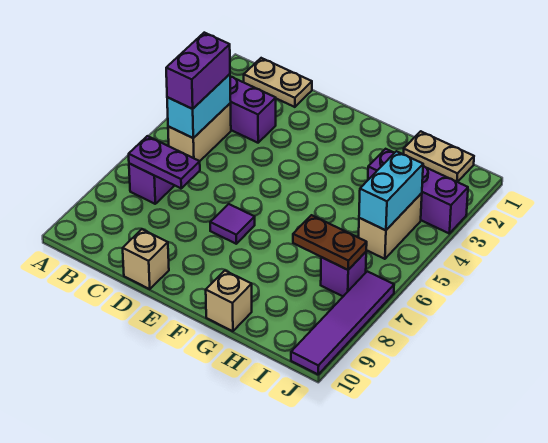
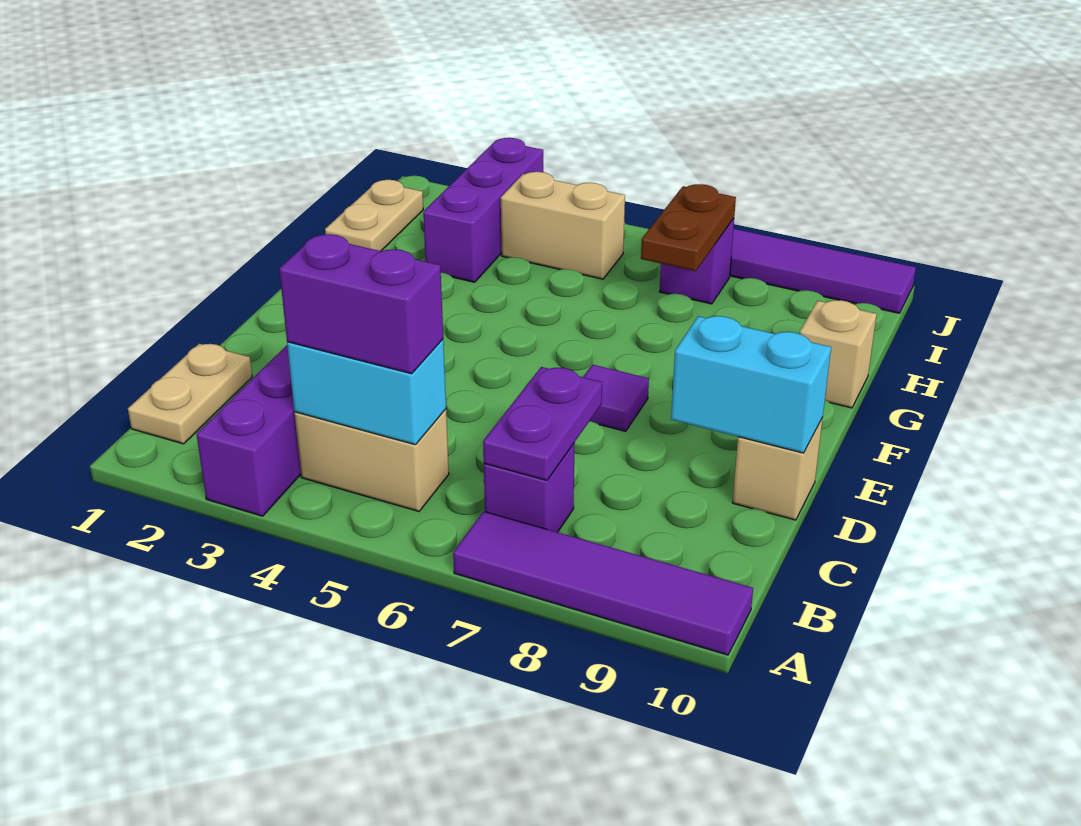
none -> purple 1x4 tile [453,511,753,655]
cyan 1x2 brick [359,151,423,230] -> cyan 1x2 brick moved to [671,316,831,453]

